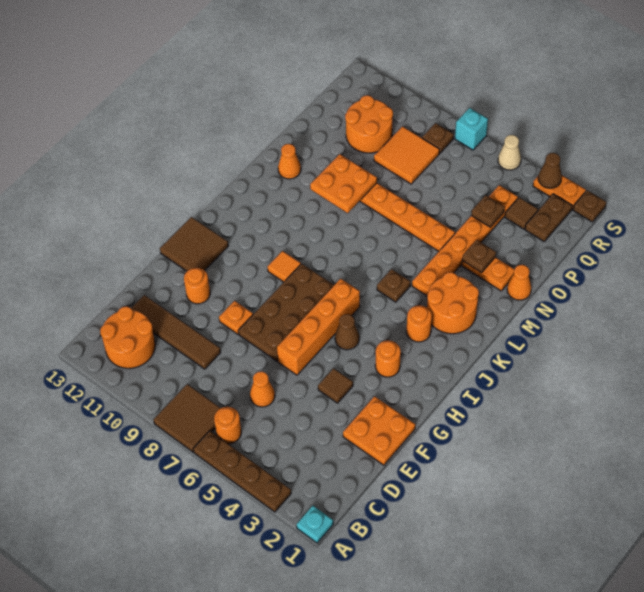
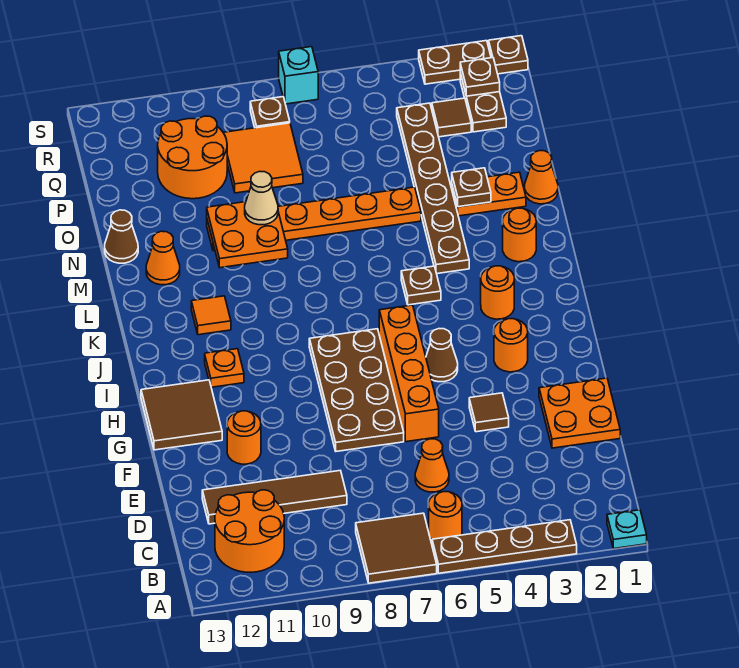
orange 1x1 plate [219,301,253,334] -> orange 1x1 plate moved to [205,349,244,387]
orange 1x1 tile [268,251,301,282] -> orange 1x1 tile moved to [191,296,231,335]
orange 2x2 round brick [427,272,479,334] -> orange 1x1 round brick [502,208,536,262]
orange 1x6 plate [412,185,518,296] -> brown 1x6 plate [397,103,469,274]
brown 1x1 plate [471,195,505,227] -> brown 1x1 plate moved to [460,58,500,96]
orange 1x2 plate [533,175,586,209] -> brown 1x2 plate [419,41,491,84]
brown 1x1 cone [538,153,562,188] -> brown 1x1 cone moved to [105,210,138,263]
tan 1x1 cone [498,135,521,170] -> tan 1x1 cone moved to [245,171,278,225]

